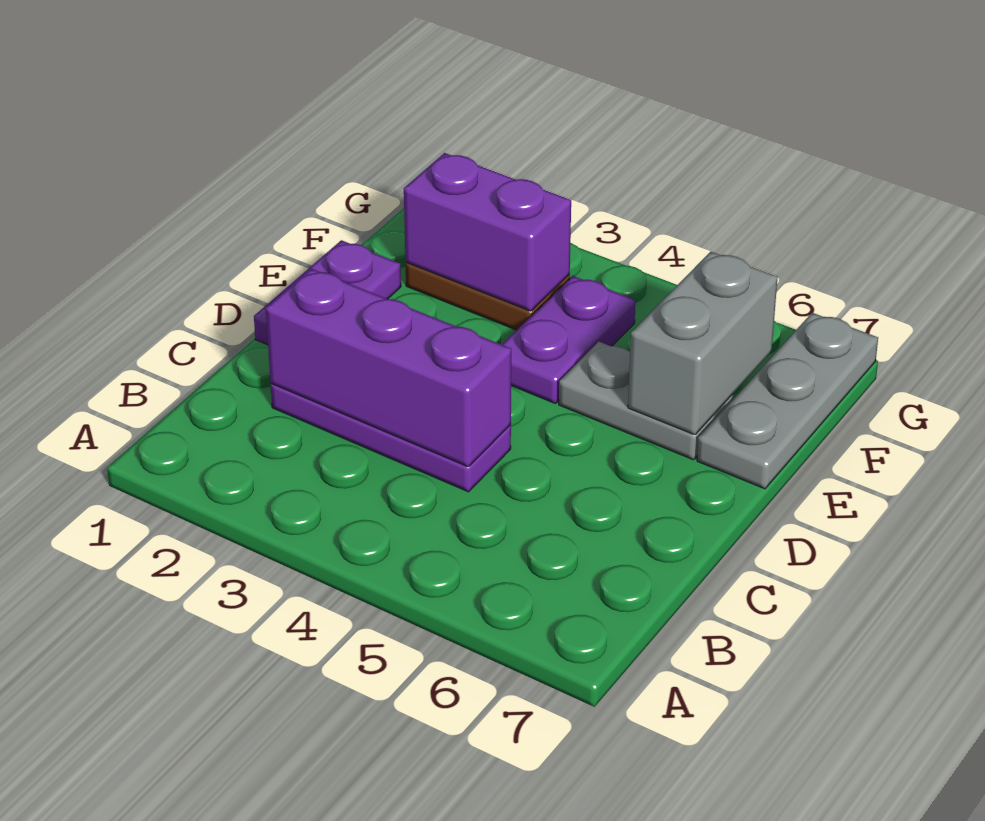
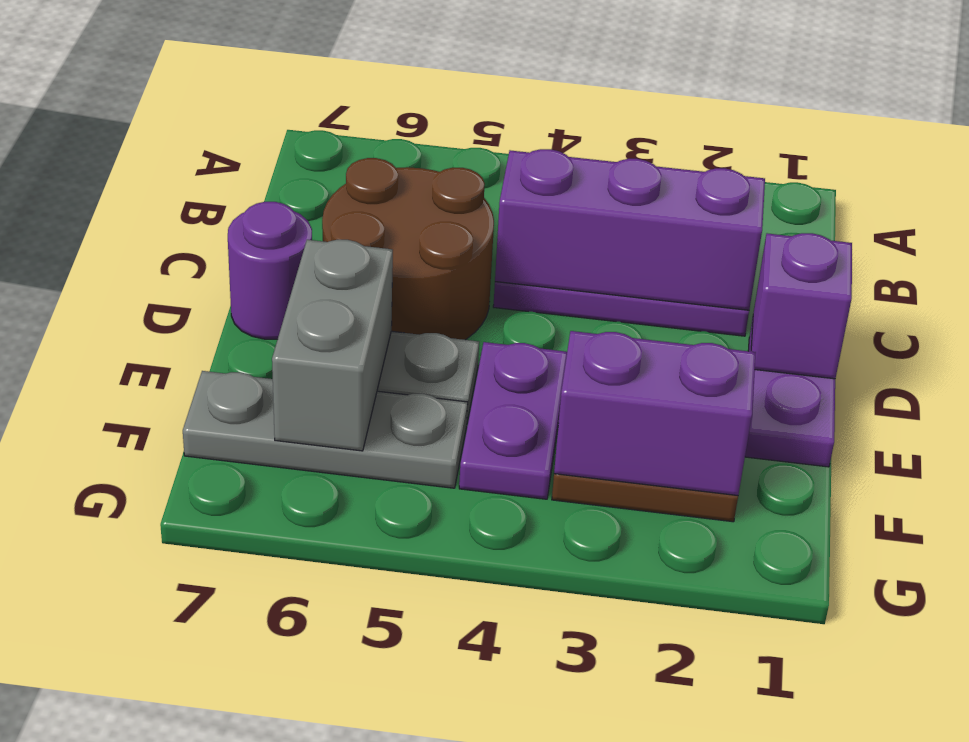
none -> brown 2x2 round brick [322,158,494,340]
none -> purple 1x1 brick [751,233,852,379]
none -> purple 1x1 round brick [228,202,312,339]
grey 1x3 plate [697,313,878,489] -> grey 1x3 plate turned to [183,371,468,488]

